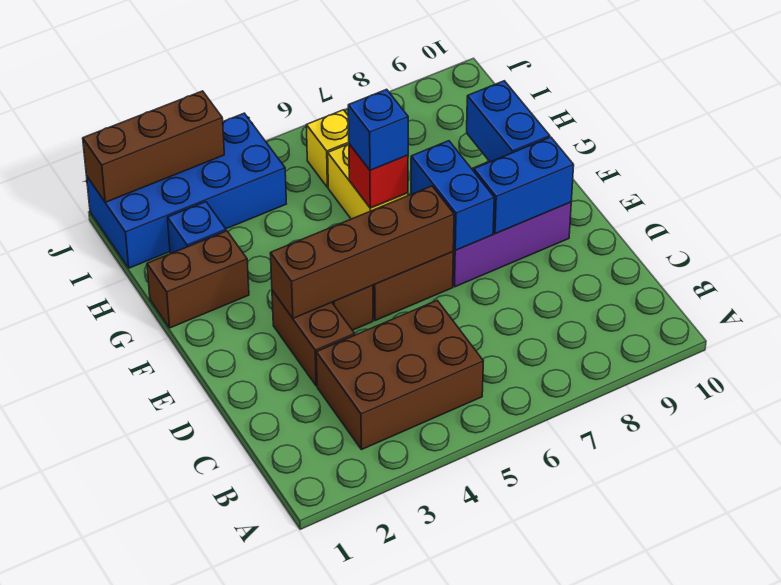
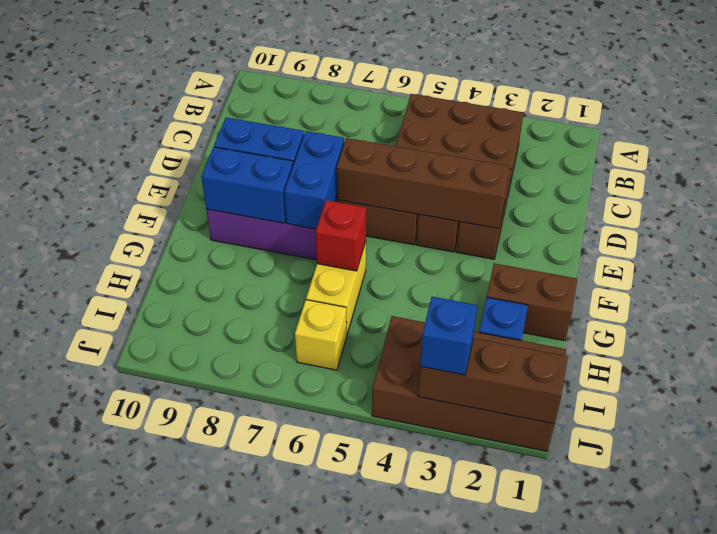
blue 1x2 brick [467,81,550,162] -> blue 1x2 brick turned to [201,147,293,223]
blue 1x1 brick [348,89,408,170] -> blue 1x1 brick moved to [420,297,478,375]
blue 2x4 brick [87,113,286,268] -> brown 2x4 brick [372,316,566,451]

